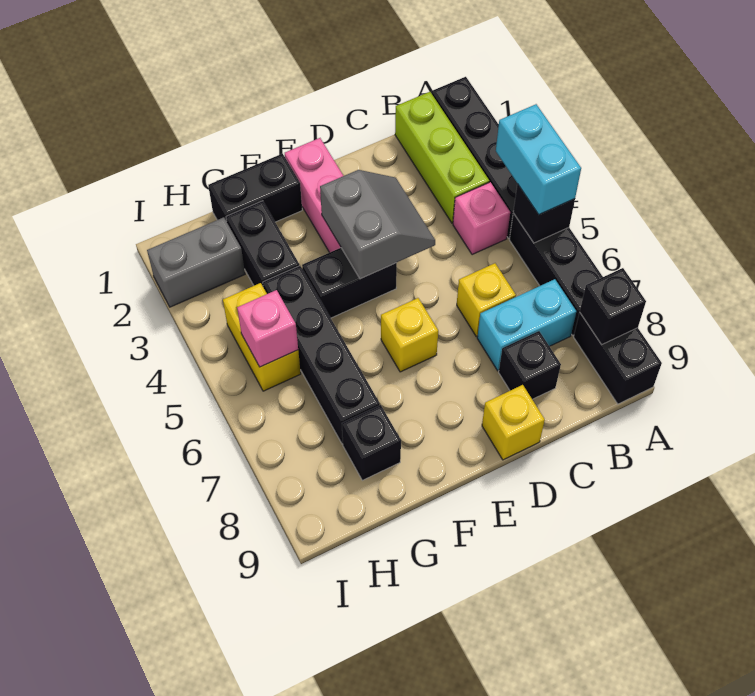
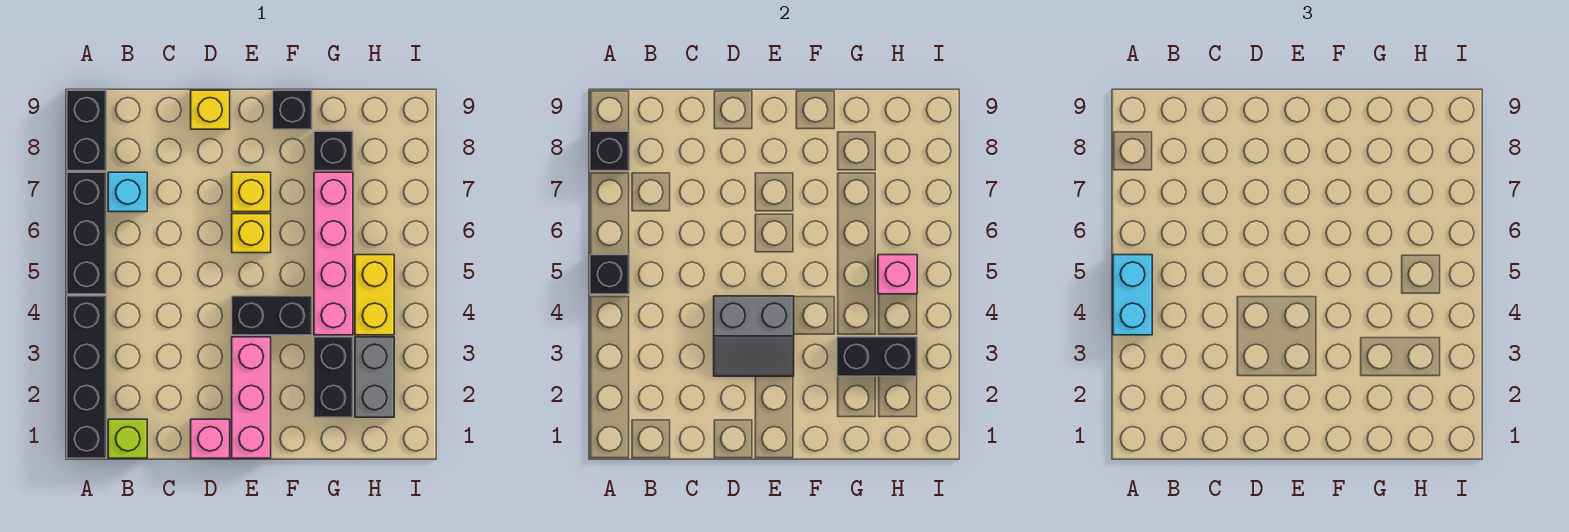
lime 1x3 brick [395,92,489,223] -> lime 1x1 brick [108,419,147,458]
pink 1x1 brick [453,182,510,255] -> pink 1x1 brick moved to [191,419,230,458]
cyan 1x2 brick [477,279,576,371] -> cyan 1x1 brick [108,172,147,212]
yellow 1x1 brick [457,263,516,337] -> yellow 1x1 brick moved to [232,172,271,212]
black 1x1 brick [499,331,561,399] -> black 1x1 brick moved to [273,90,312,129]
grey 2x2 slope [320,170,435,279] -> grey 2x2 slope turned to [714,296,794,376]
black 1x2 brick [208,154,302,222] -> black 1x2 brick moved to [837,337,917,376]
black 1x4 brick [263,266,380,444] -> pink 1x4 brick [314,172,353,335]
grey 1x2 brick [147,217,245,307] -> grey 1x2 brick turned to [355,337,394,417]

